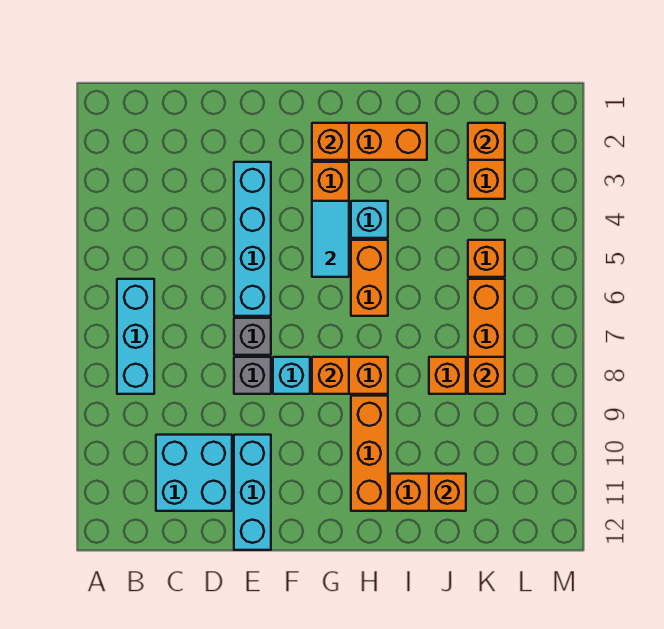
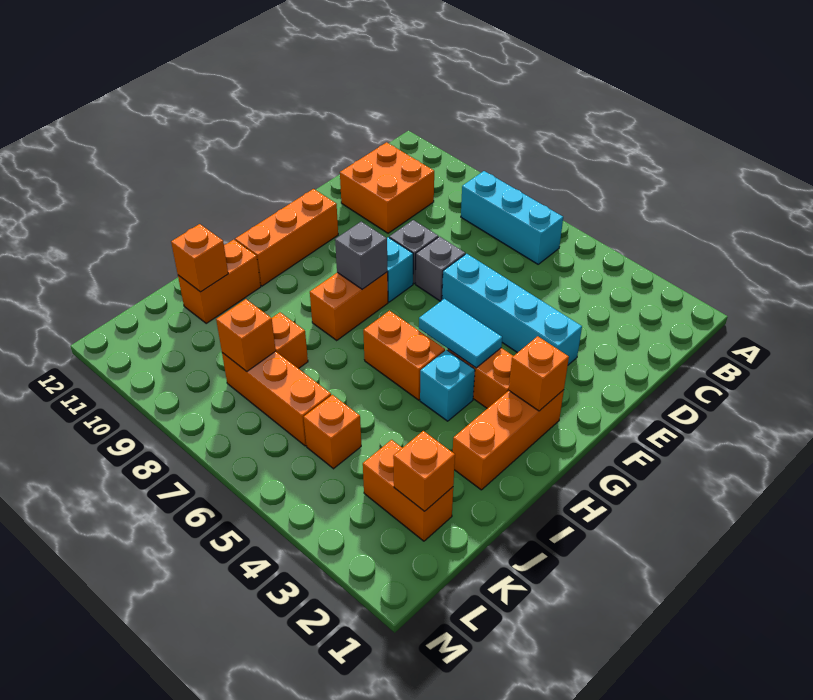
cyan 2x2 brick [156,435,232,511] -> orange 2x2 brick [340,142,434,233]
cyan 1x3 brick [234,435,271,550] -> none
orange 1x1 brick [312,357,349,394] -> grey 1x1 brick [335,222,387,289]
orange 1x3 brick [351,396,388,511] -> orange 1x3 brick turned to [235,189,338,286]

